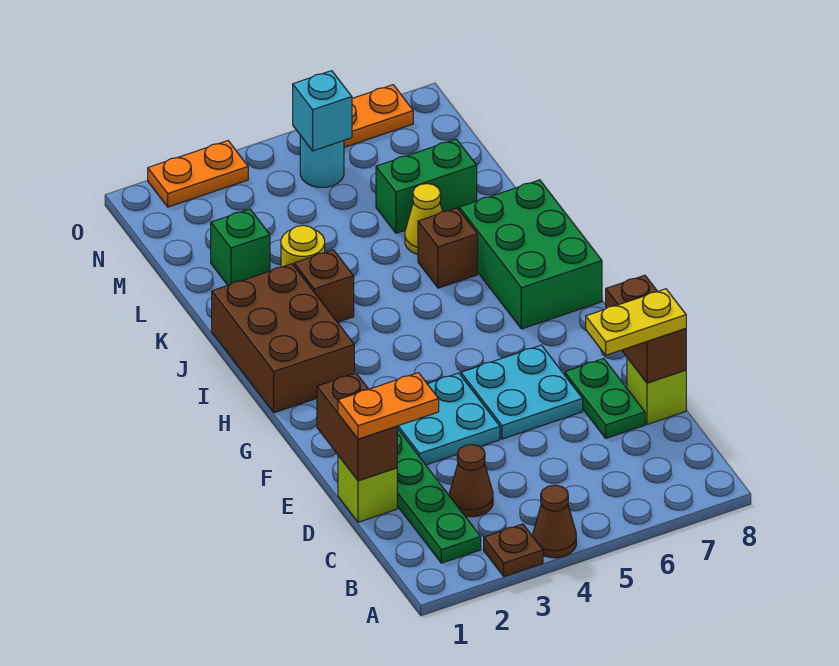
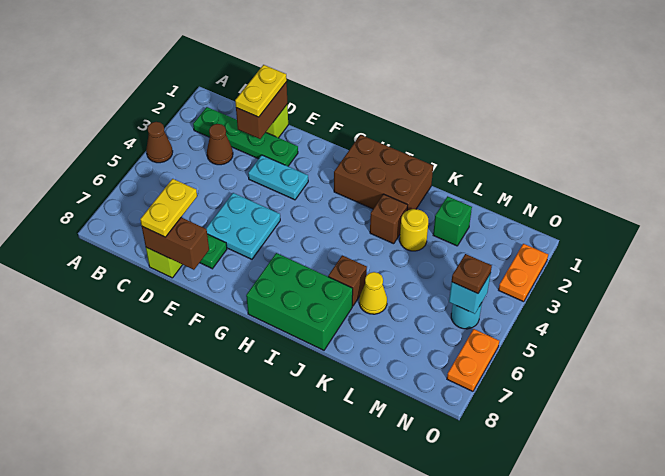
brown 1x1 plate [484,524,543,576] -> brown 1x1 plate moved to [452,254,492,294]
brown 1x2 brick [317,373,397,481] -> brown 1x2 brick turned to [236,82,287,139]
orange 1x2 plate [338,373,439,439] -> yellow 1x2 plate [235,65,287,117]
cyan 2x2 plate [397,373,500,465] -> cyan 1x2 plate [248,155,308,200]
green 1x2 brick [376,139,477,233] -> none

